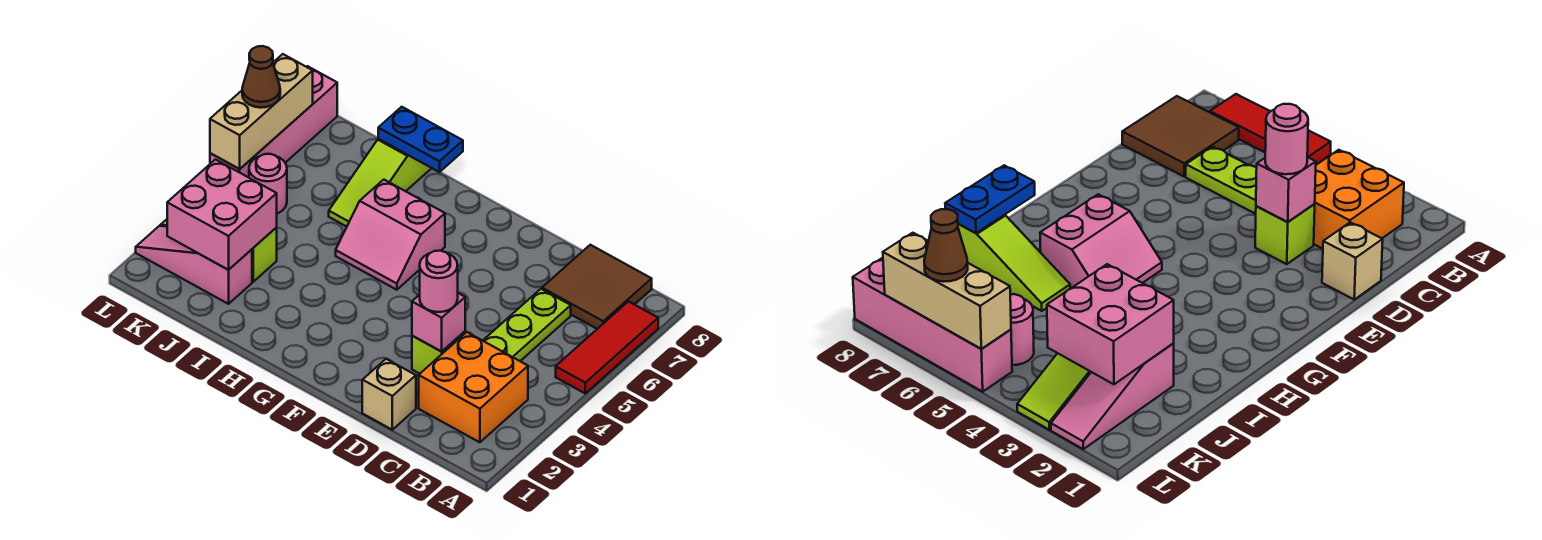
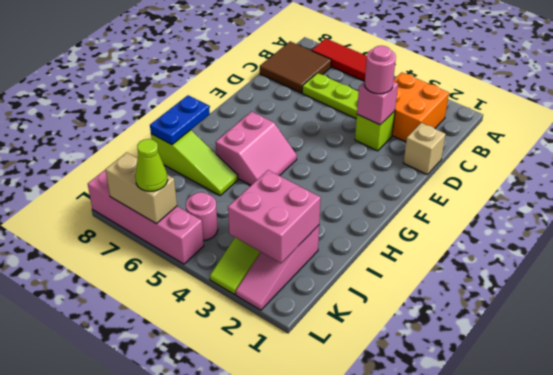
tan 1x3 brick [210,54,313,169] -> tan 1x2 brick [105,153,177,224]
brown 1x1 cone [242,46,280,108] -> lime 1x1 cone [135,139,168,191]

